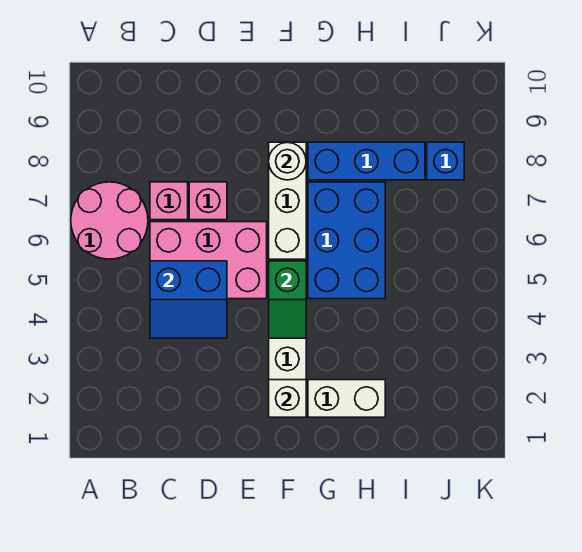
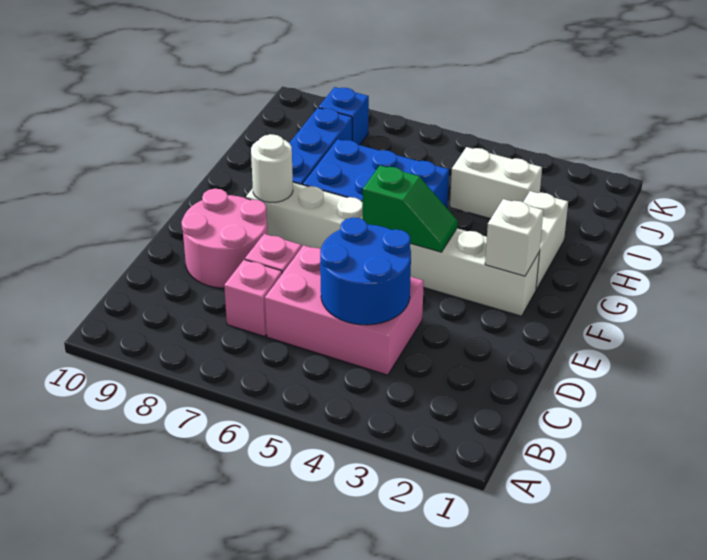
pink 2x2 round brick [71,182,148,259] -> pink 2x2 round brick moved to [182,189,268,288]
blue 2x2 slope [150,261,227,338] -> blue 2x2 round brick [320,217,411,325]
pink 2x3 brick [150,222,267,299] -> pink 2x3 brick turned to [265,245,424,375]
none -> white 1x2 brick [450,147,542,219]

